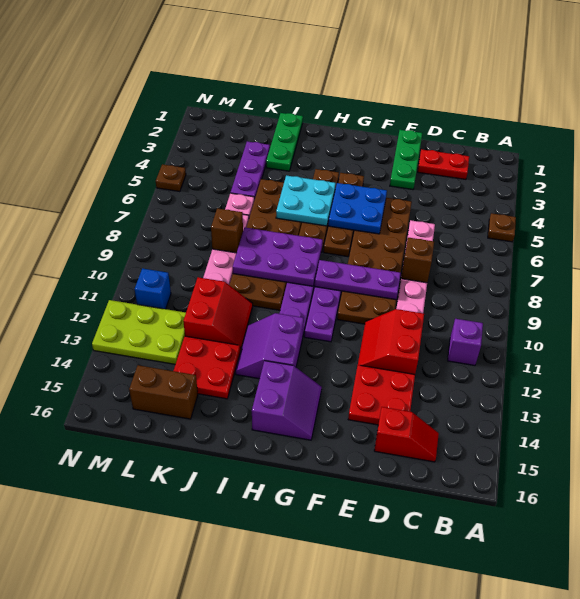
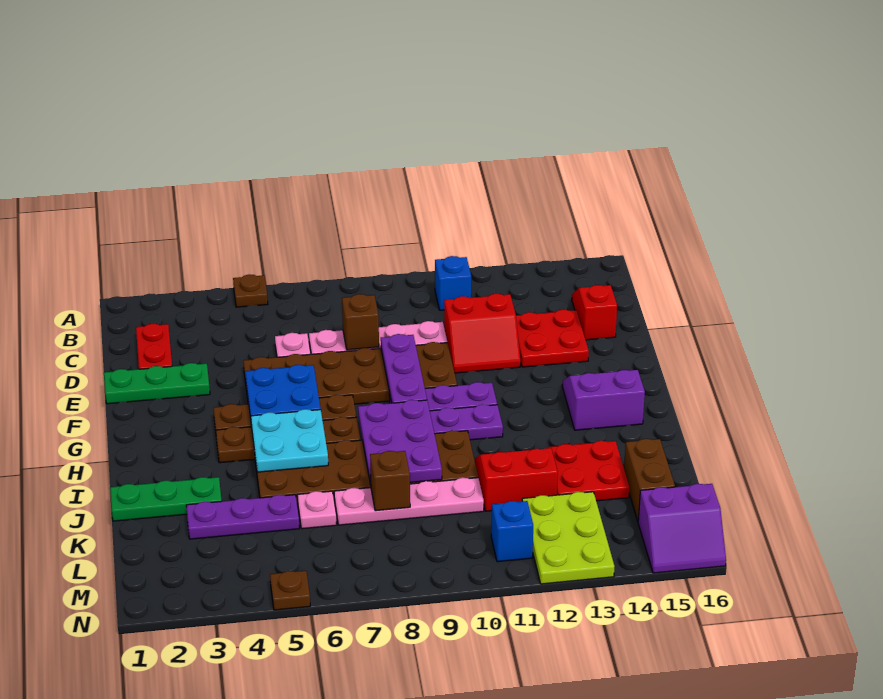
purple 1x1 brick [448,319,483,366] -> blue 1x1 brick [435,256,471,310]
purple 2x2 slope [235,313,304,379] -> purple 2x2 slope moved to [638,484,726,573]

